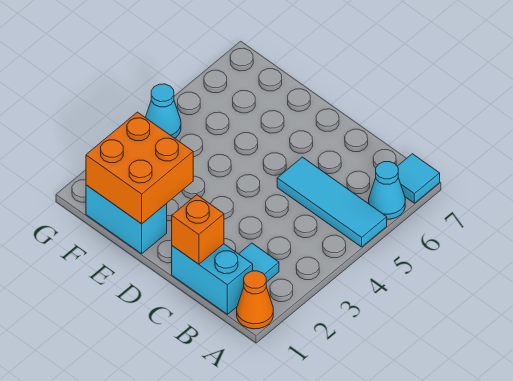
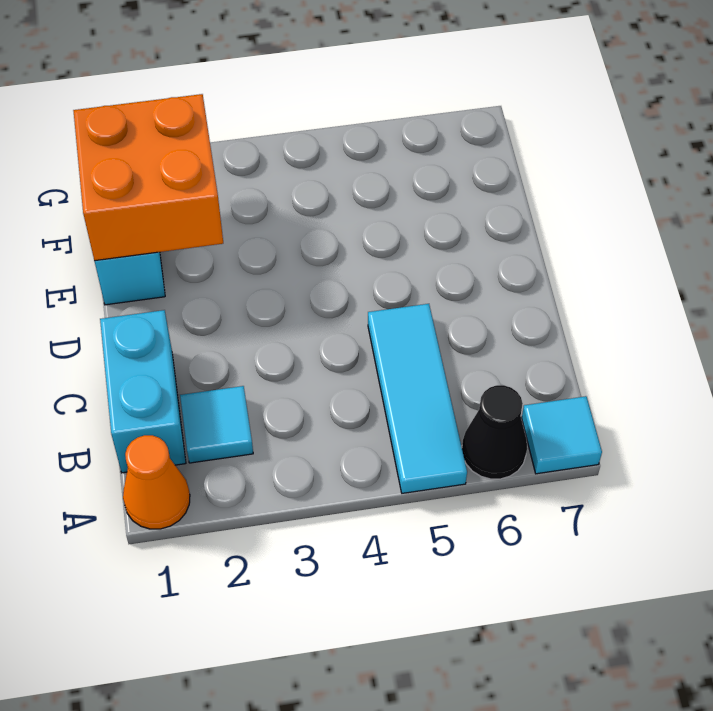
cyan 1x1 cone [369,162,405,219] -> black 1x1 cone [462,385,527,479]
orange 1x1 brick [172,195,224,264] -> none
cyan 1x1 cone [145,84,181,138] -> none

